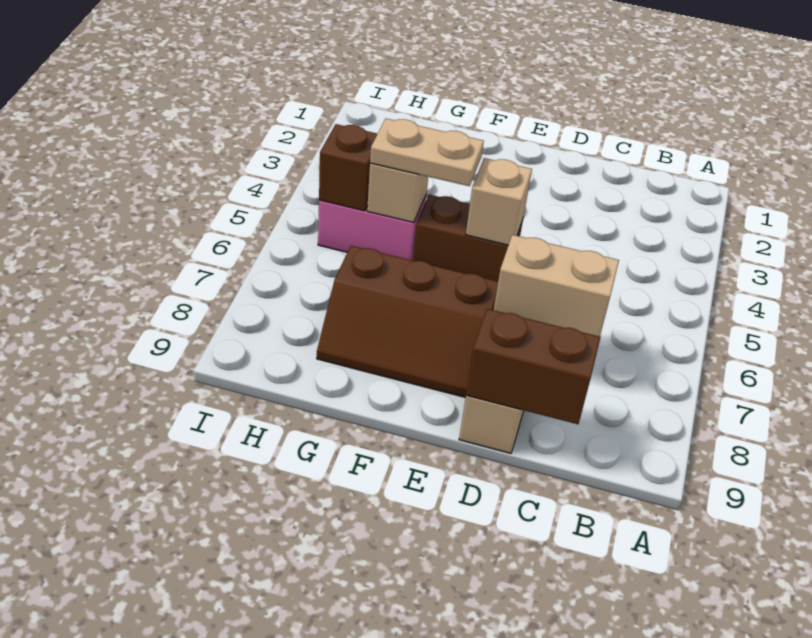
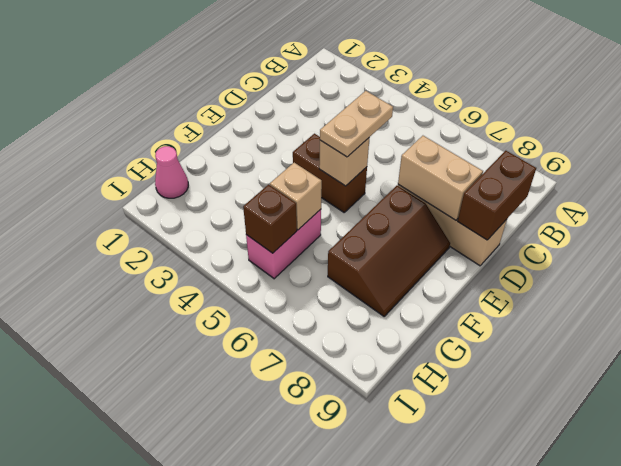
tan 1x2 brick [494,235,619,337] -> tan 1x2 brick turned to [398,136,483,220]
brown 1x2 brick [413,195,523,281] -> brown 1x2 brick turned to [293,134,367,212]
tan 1x2 plate [370,119,484,186] -> tan 1x2 plate moved to [320,91,393,157]
none -> pink 1x1 cone [155,146,188,198]

